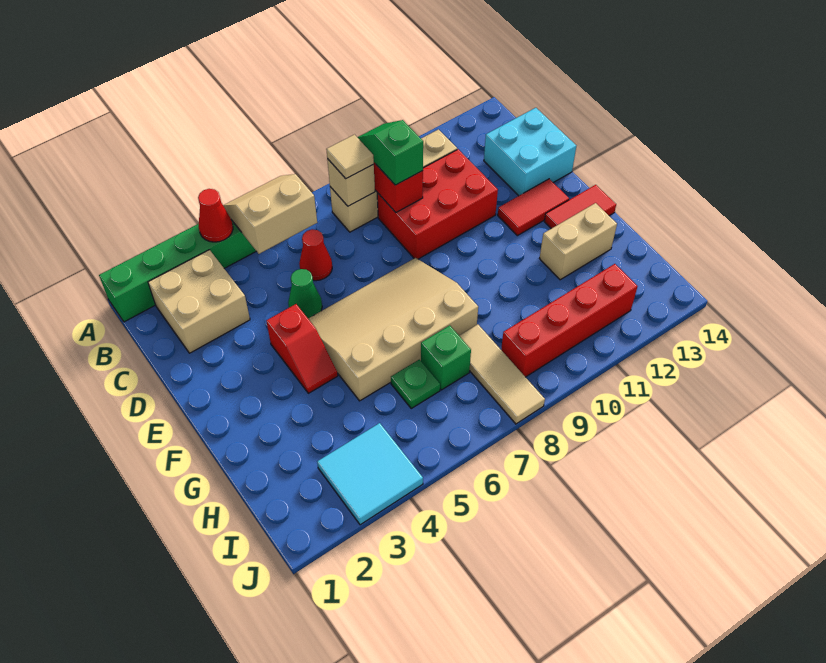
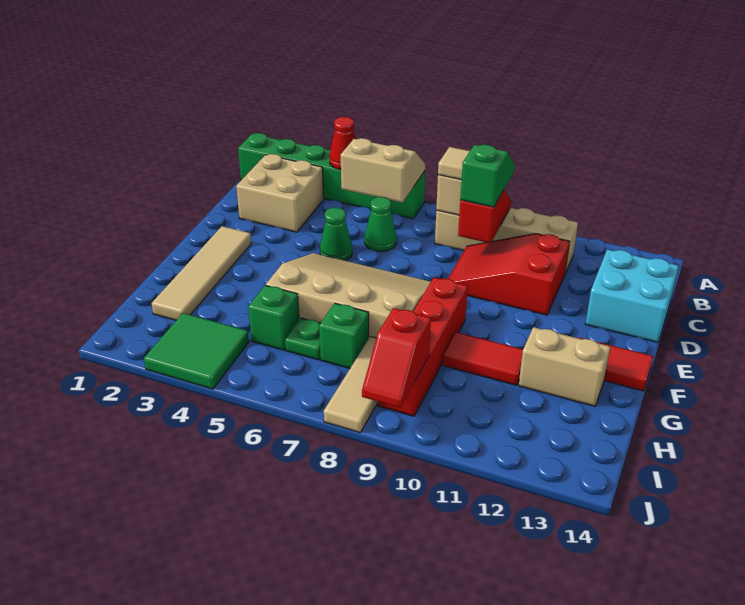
red 1x1 cone [299,229,332,281] -> green 1x1 cone [365,197,397,251]
red 2x3 brick [377,149,498,259] -> red 2x3 slope [448,234,570,315]
none -> tan 1x4 tile [152,226,251,320]
red 1x2 slope [266,304,338,393] -> red 1x2 slope moved to [362,308,431,408]
red 1x2 tile [498,179,569,236] -> red 1x2 tile moved to [443,332,523,385]
none -> green 1x1 brick [248,285,299,350]
cyan 2x2 tile [317,423,423,525] -> green 2x2 tile [144,313,249,389]
red 1x4 brick [501,264,637,377] -> red 1x4 brick turned to [378,278,468,416]

